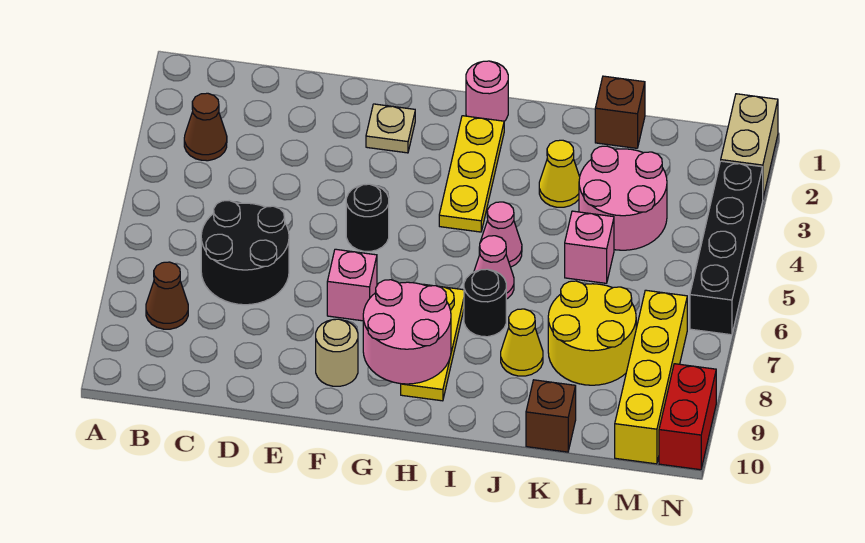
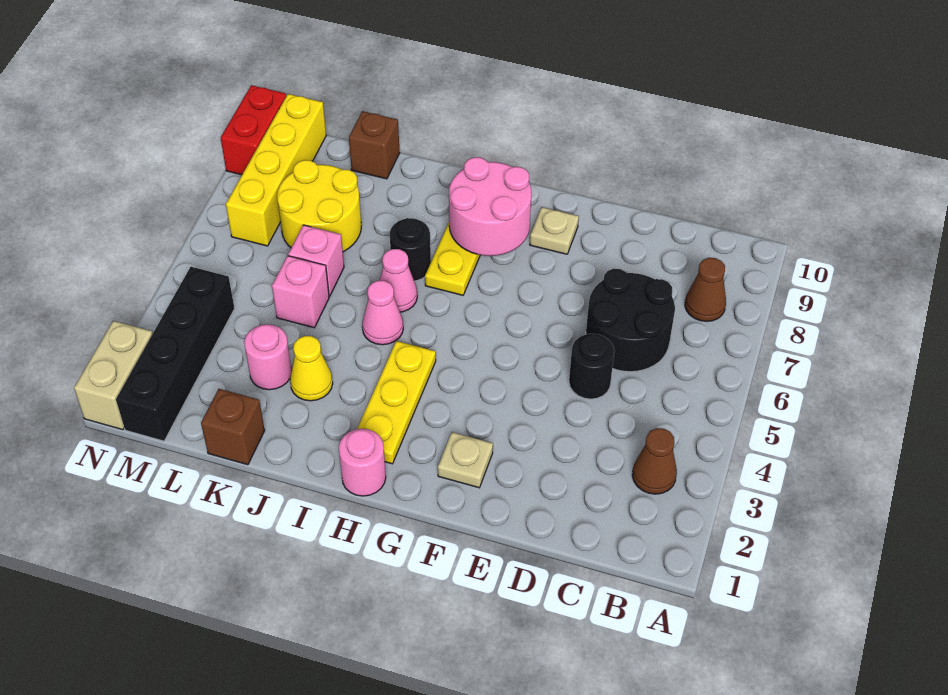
black 1x1 round brick [346,184,389,251] -> black 1x1 round brick moved to [569,334,615,399]
pink 1x1 brick [327,249,377,321] -> pink 1x1 brick moved to [288,225,344,296]
tan 1x1 round brick [316,319,358,386] -> tan 1x1 plate [530,207,579,254]
yellow 1x1 cone [501,309,543,376] -> none
pink 2x2 round brick [579,146,667,250] -> pink 1x1 round brick [244,324,292,390]
black 1x4 brick [690,161,763,335] -> black 1x4 brick moved to [116,267,235,441]

